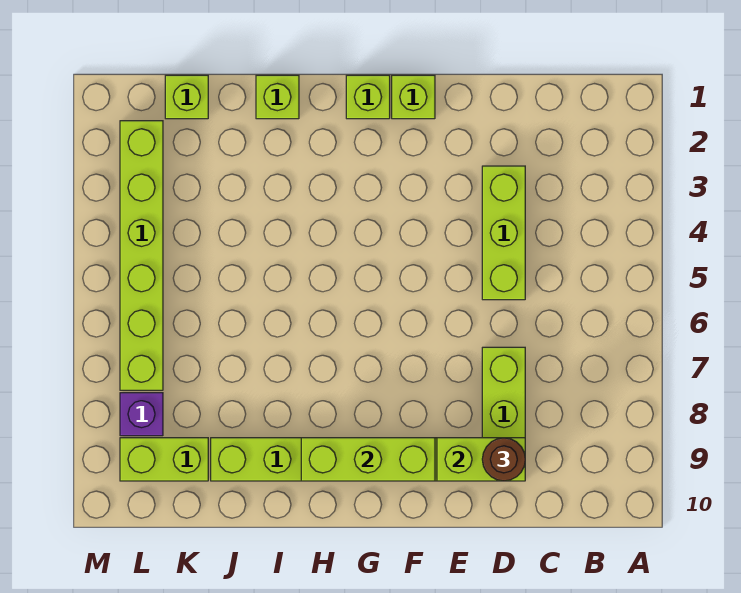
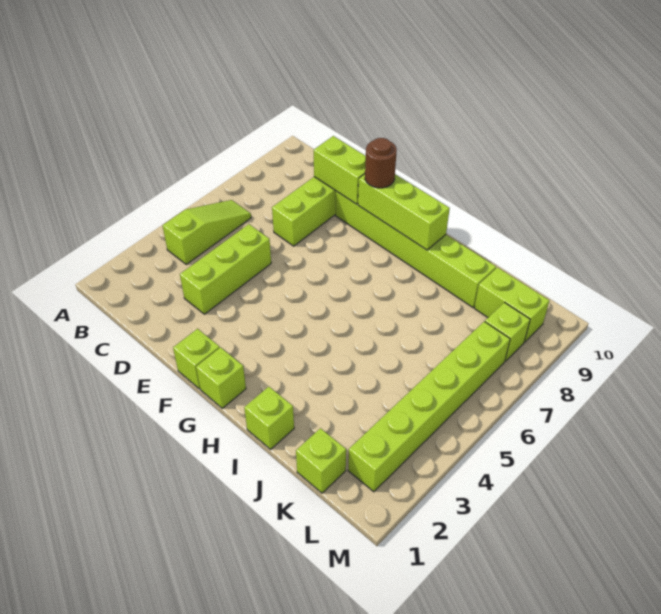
none -> lime 1x3 slope [162,200,251,264]
brown 1x1 round brick [482,438,525,481] -> brown 1x1 round brick moved to [365,138,397,188]
purple 1x1 brick [120,393,163,436] -> lime 1x1 brick [485,303,530,361]

